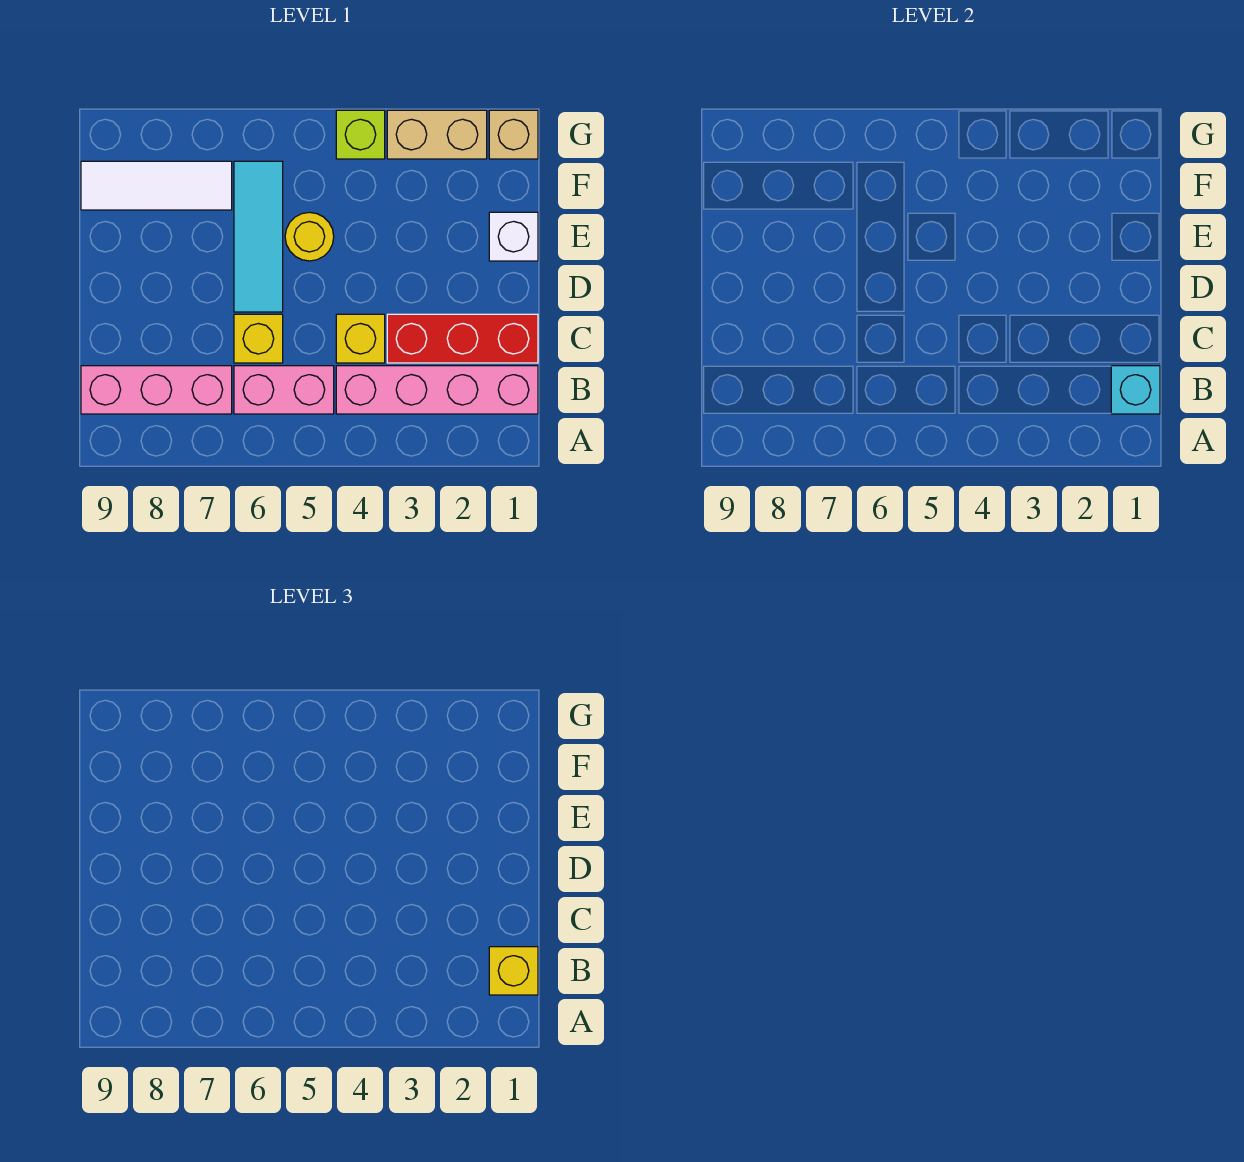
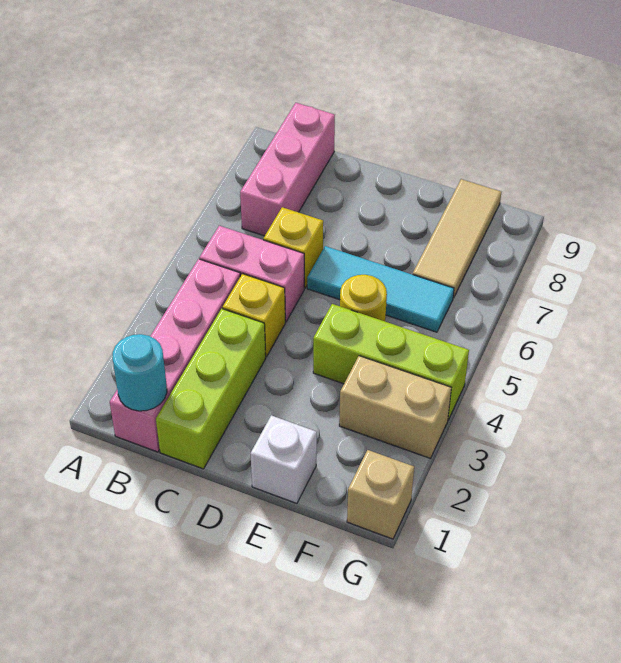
cyan 1x1 brick [1111,366,1160,414] -> cyan 1x1 round brick [113,334,167,411]
yellow 1x1 brick [489,947,538,995] -> none
pink 1x2 brick [234,366,334,414] -> pink 1x2 brick turned to [200,226,304,322]
red 1x3 brick [387,314,538,363] -> lime 1x3 brick [156,309,266,469]
white 1x3 tile [81,161,232,210] -> tan 1x3 tile [413,179,501,298]
tan 1x2 brick [387,110,487,159] -> tan 1x2 brick turned to [339,356,451,458]
lime 1x1 brick [336,110,385,159] -> lime 1x3 brick [313,304,469,420]

